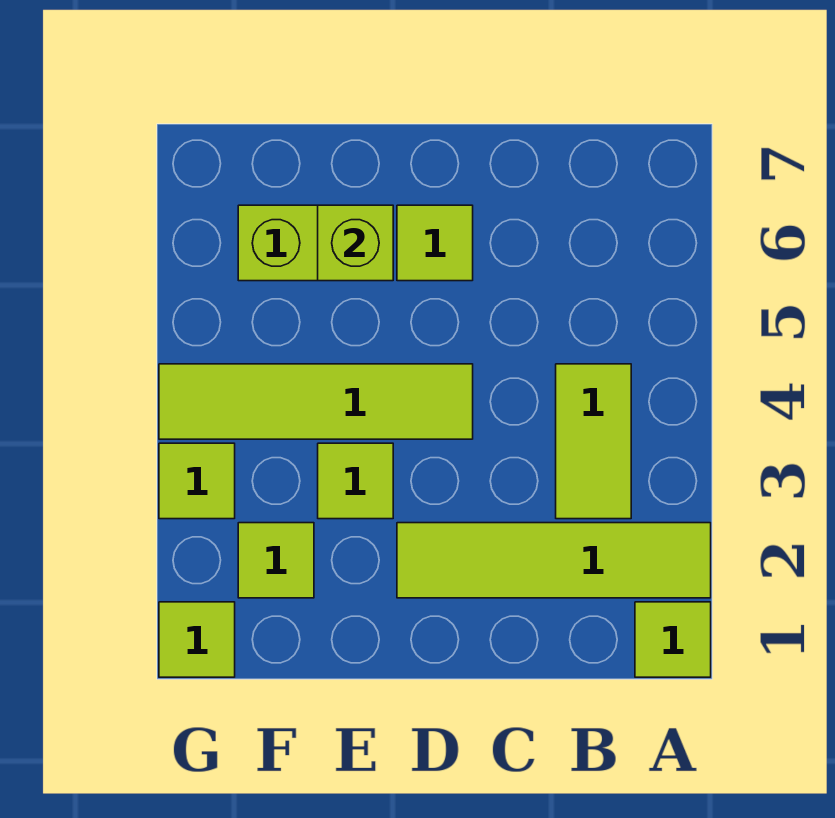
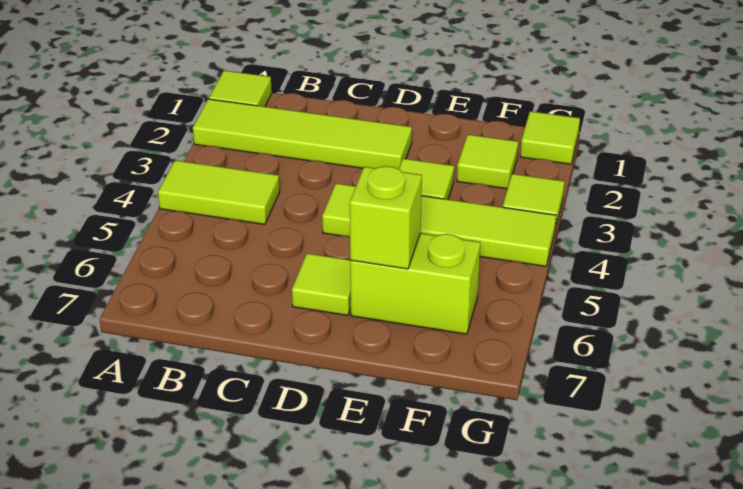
lime 1x2 tile [556,364,631,519] -> lime 1x2 tile turned to [158,160,280,224]

